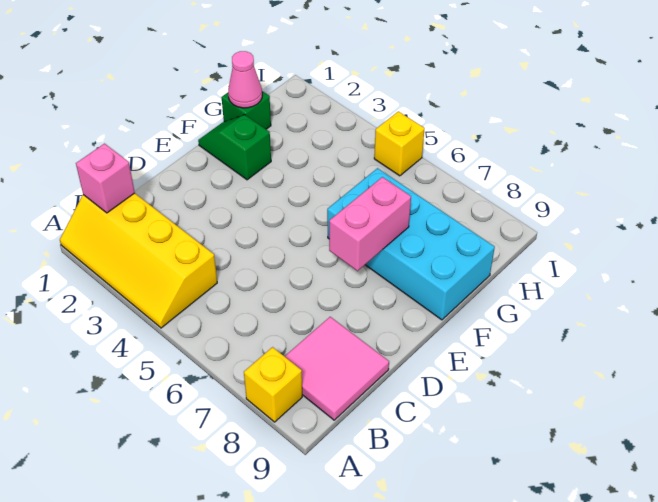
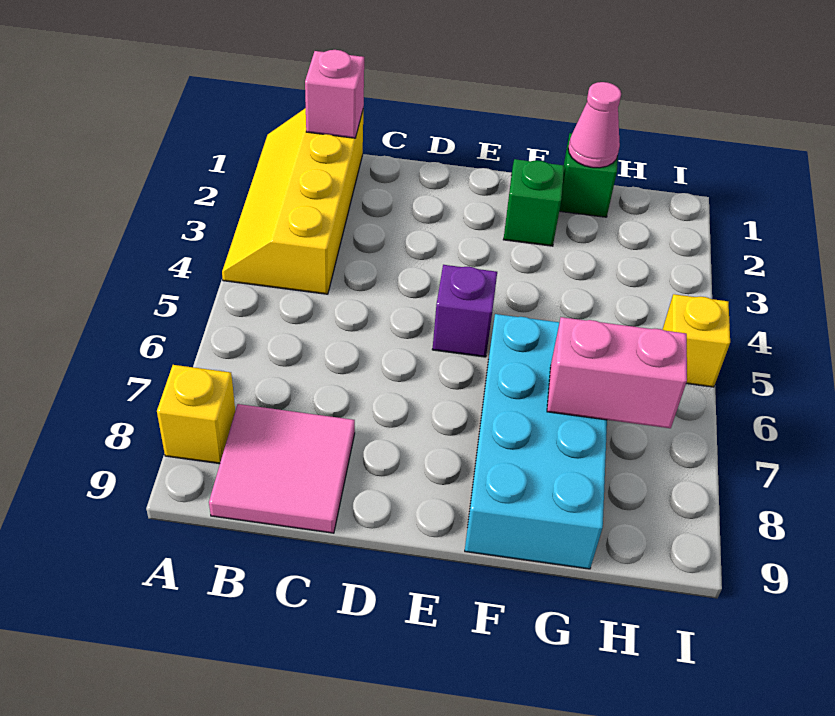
none -> purple 1x1 brick [432,265,497,357]
pink 1x2 brick [329,177,411,271] -> pink 1x2 brick moved to [547,317,687,428]

